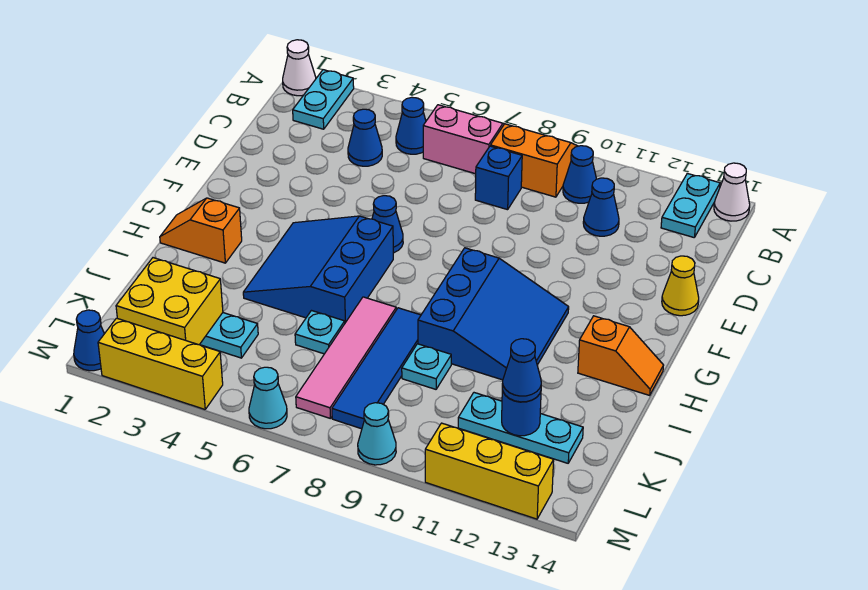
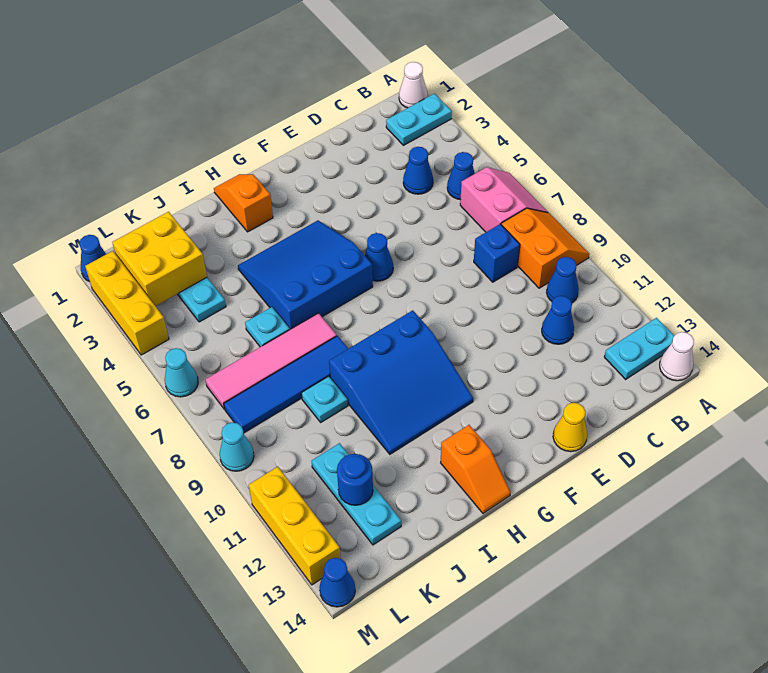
blue 1x1 cone [502,339,541,402] -> blue 1x1 cone moved to [319,558,355,607]

